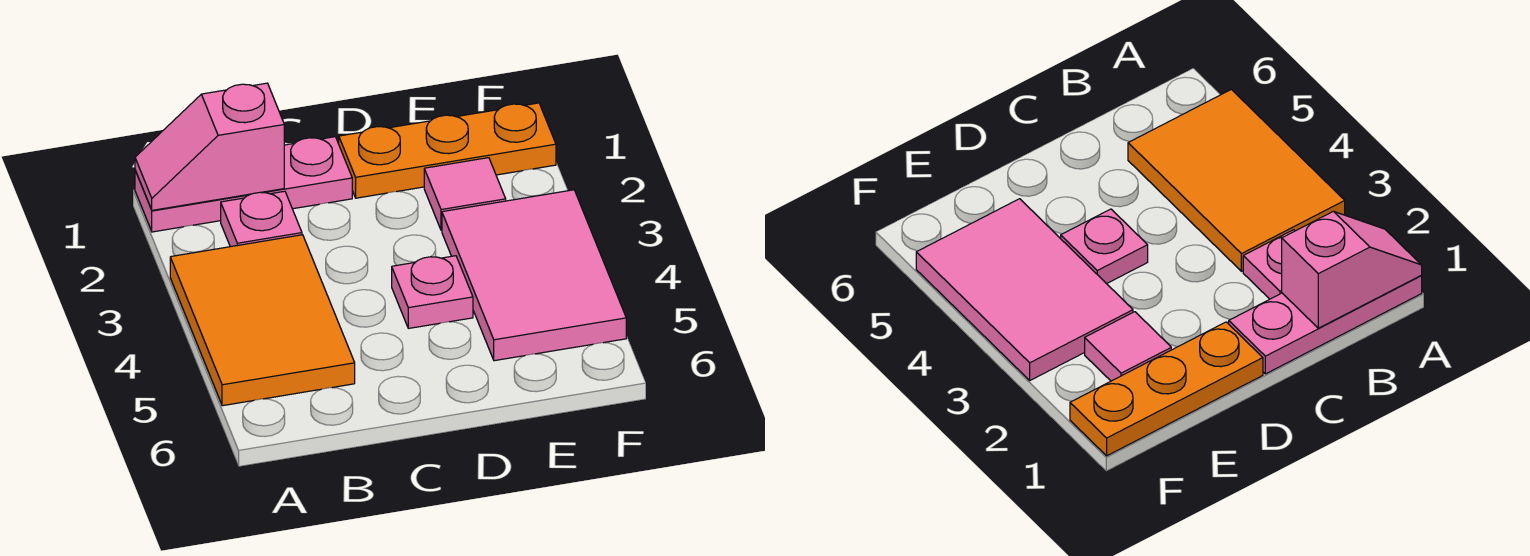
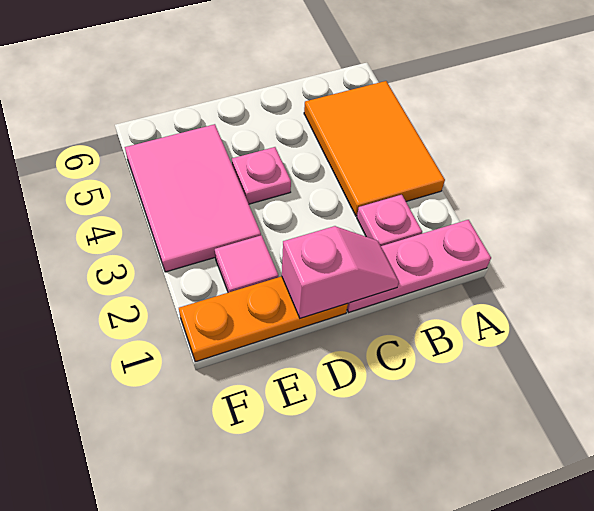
pink 1x2 slope [135,83,284,210] -> pink 1x2 slope moved to [282,226,399,318]

